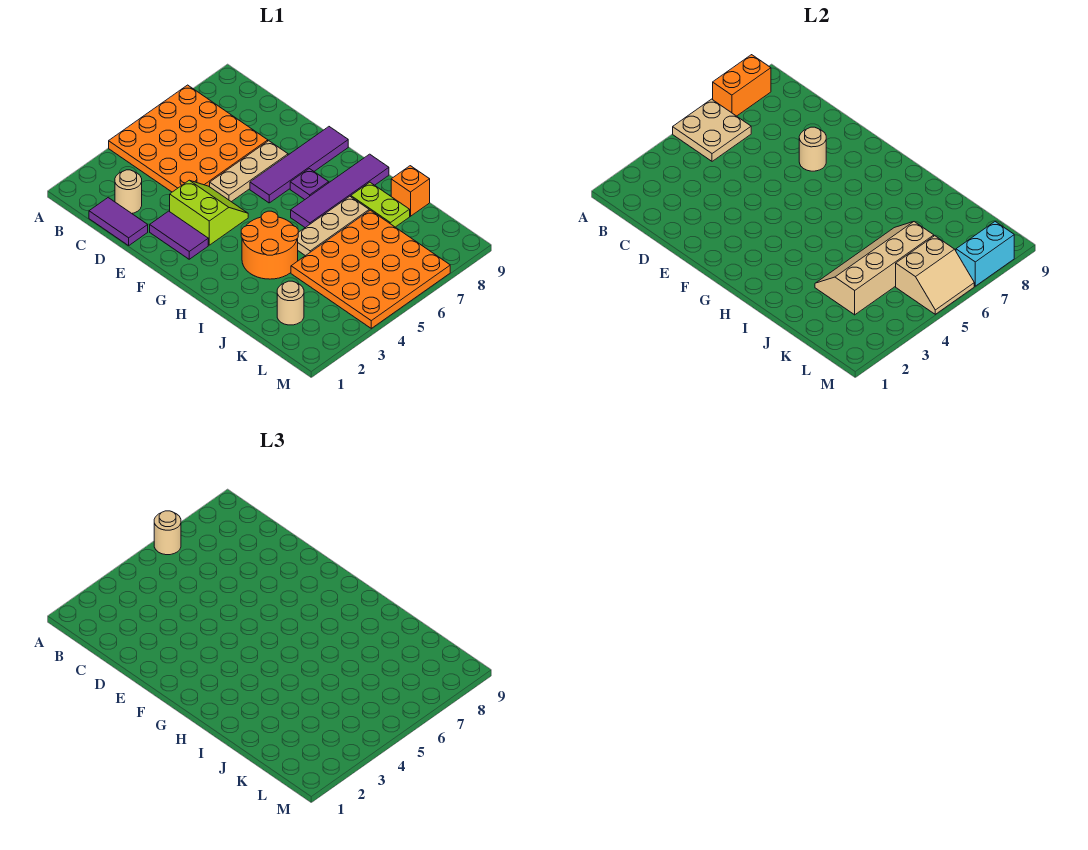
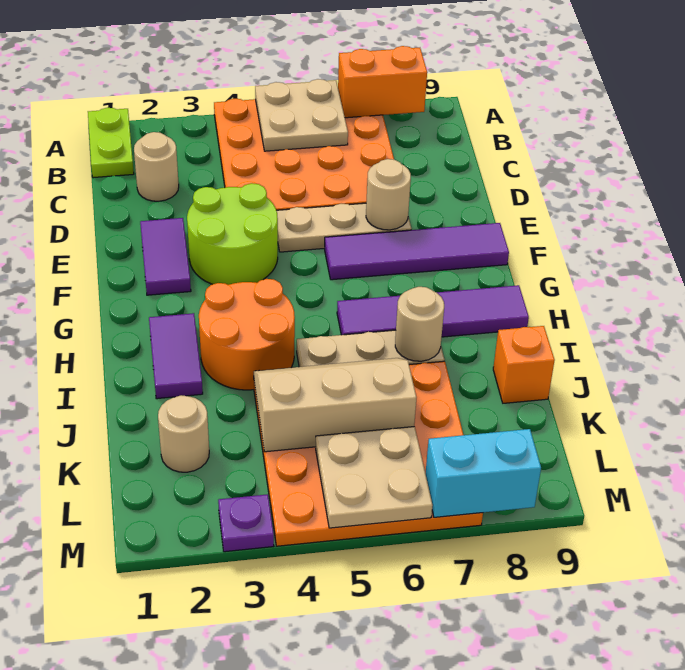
tan 1x1 round brick [154,511,181,555] -> tan 1x1 round brick moved to [395,287,444,361]
purple 1x2 tile [89,198,148,246] -> purple 1x2 tile moved to [149,313,203,399]
lime 2x2 slope [170,180,248,245] -> lime 2x2 round brick [187,183,278,285]
purple 1x1 plate [290,169,329,200] -> purple 1x1 plate moved to [218,494,274,552]
lime 1x2 plate [351,182,410,227] -> lime 1x2 plate moved to [88,108,134,178]
tan 2x4 slope [815,222,934,315] -> tan 2x3 slope [254,358,416,452]
tan 2x2 slope [896,236,974,314] -> tan 2x2 plate [316,427,433,528]

